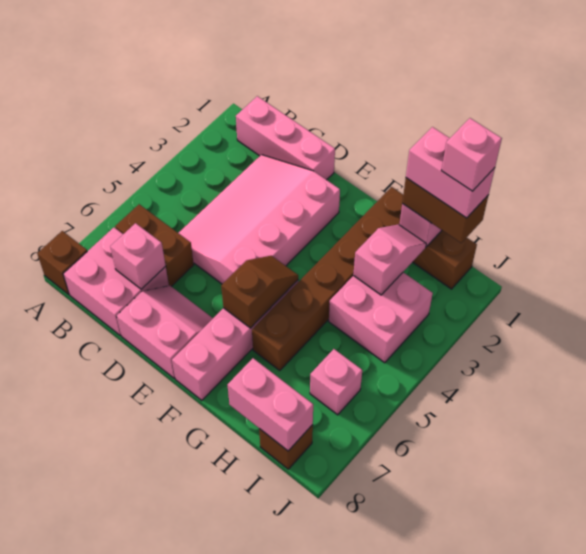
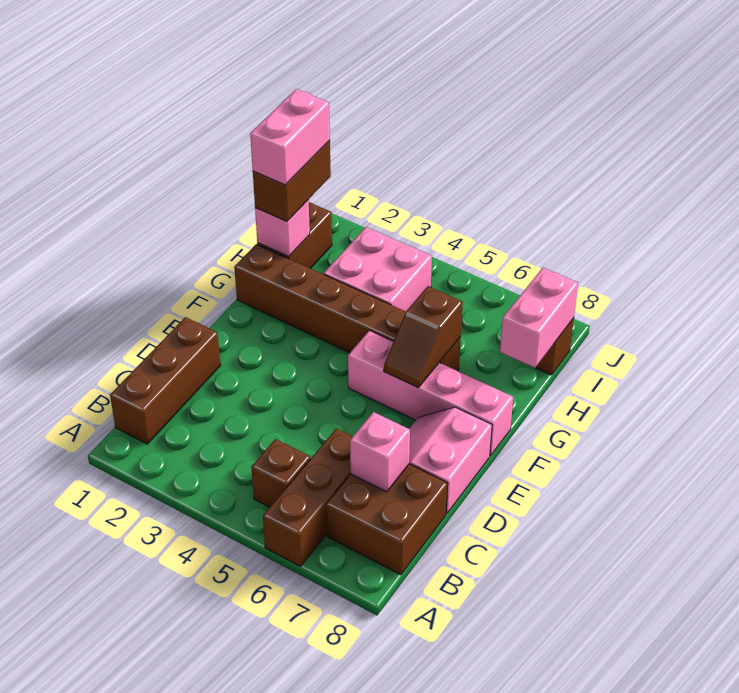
brown 1x1 brick [37,231,87,294] -> brown 1x1 brick moved to [252,439,310,507]
pink 1x3 brick [236,96,335,180] -> brown 1x3 brick [110,317,221,444]
brown 1x2 brick [115,204,194,286] -> brown 1x3 brick [263,429,353,566]
pink 2x2 brick [63,228,169,335] -> brown 2x2 brick [326,464,448,575]
pink 3x4 slope [179,155,340,284] -> none
brown 1x2 slope [221,256,298,328] -> brown 1x2 slope turned to [384,286,463,388]
pink 1x2 slope [353,225,426,295] -> none
pink 1x1 brick [442,118,502,191] -> none
pink 1x1 brick [310,349,362,415] -> none

